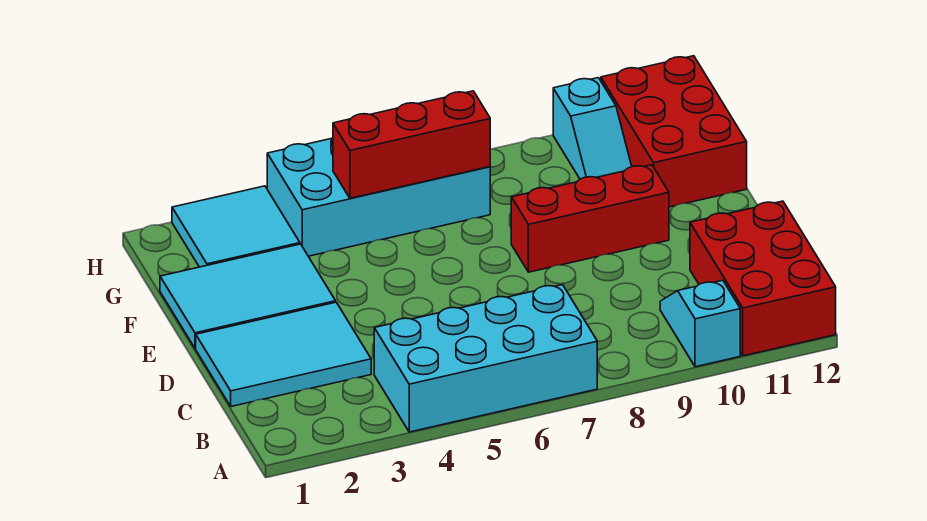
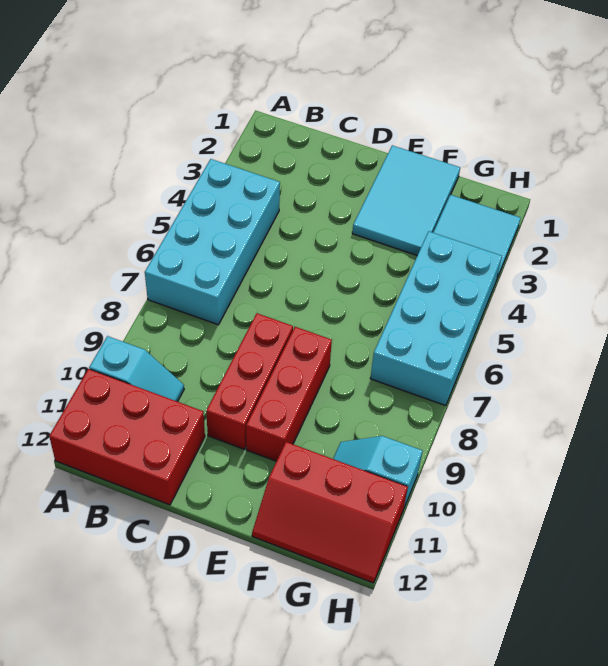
cyan 2x3 tile [196,302,371,406] -> none
red 2x3 brick [601,56,747,207] -> red 2x3 slope [252,442,408,583]
red 1x3 brick [333,91,490,198] -> red 1x3 brick moved to [206,313,293,449]

